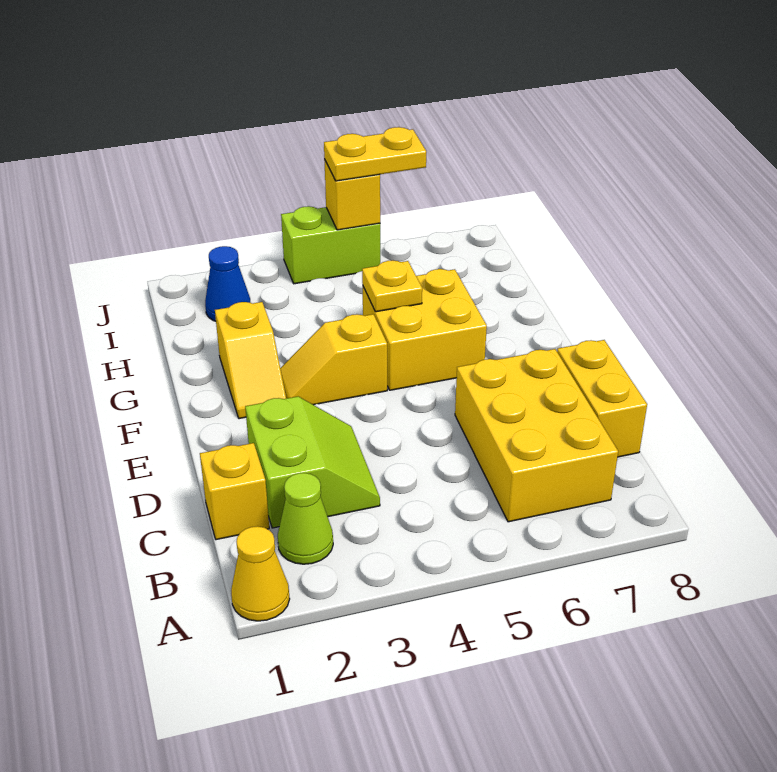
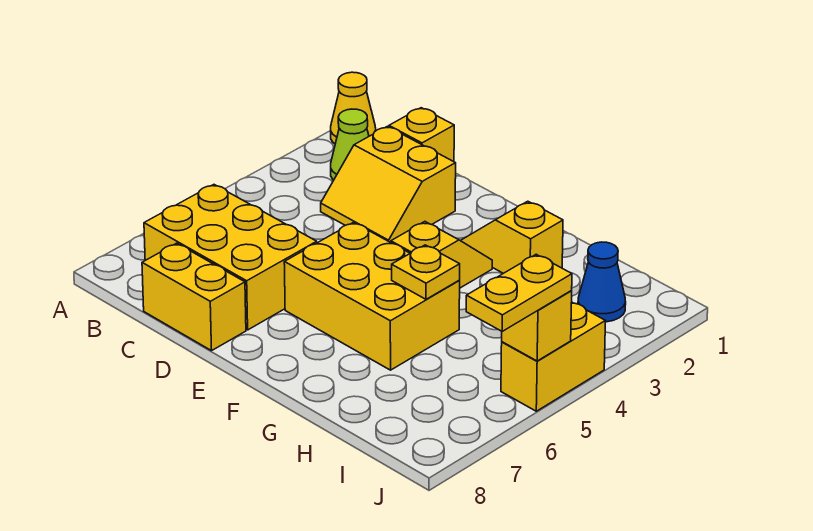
lime 2x2 slope [245,397,380,528] -> yellow 2x2 slope [321,126,456,243]
yellow 2x2 brick [363,269,487,390] -> yellow 2x3 brick [284,222,460,370]
lime 1x2 brick [281,206,380,284] -> yellow 1x2 brick [501,302,606,411]

